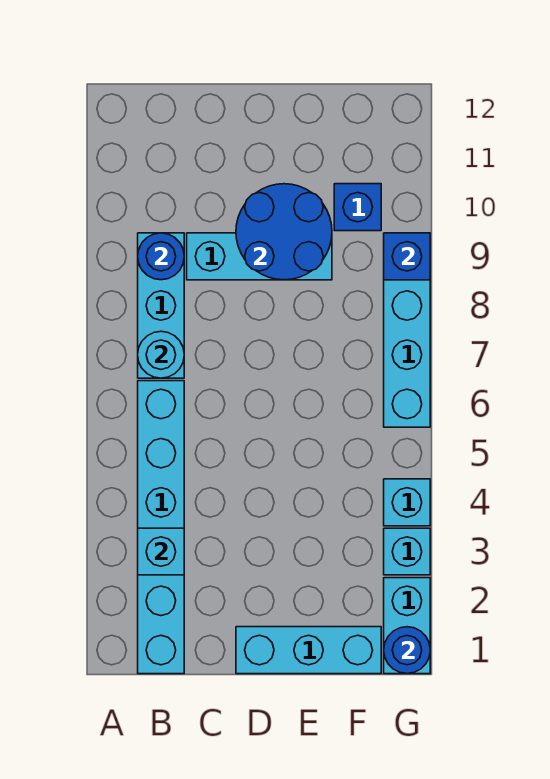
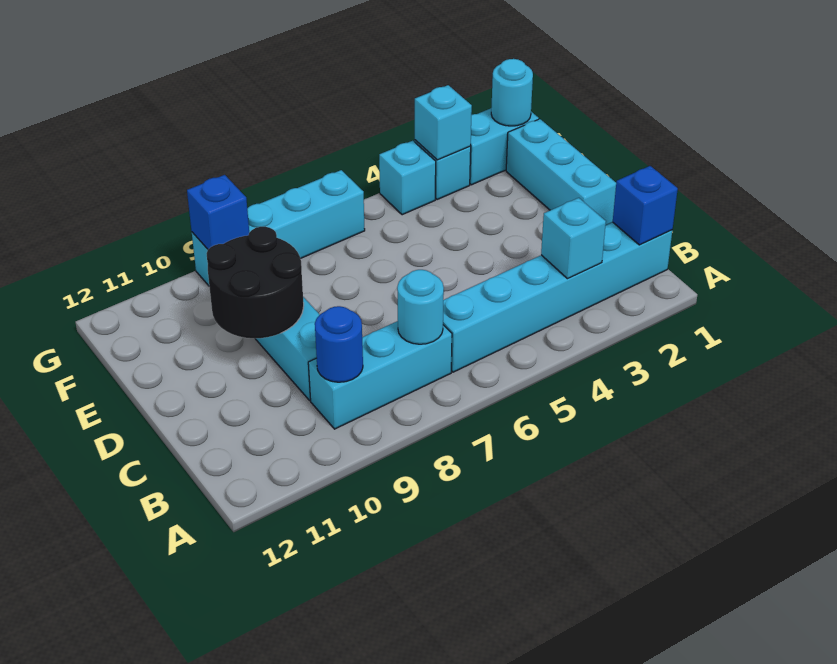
blue 2x2 round brick [236,184,332,280] -> black 2x2 round brick [207,227,304,338]
blue 1x1 brick [334,184,381,231] -> blue 1x1 brick moved to [613,166,678,245]
blue 1x1 round brick [384,627,430,674] -> cyan 1x1 round brick [491,59,533,126]
none -> cyan 1x1 brick [415,85,472,160]

